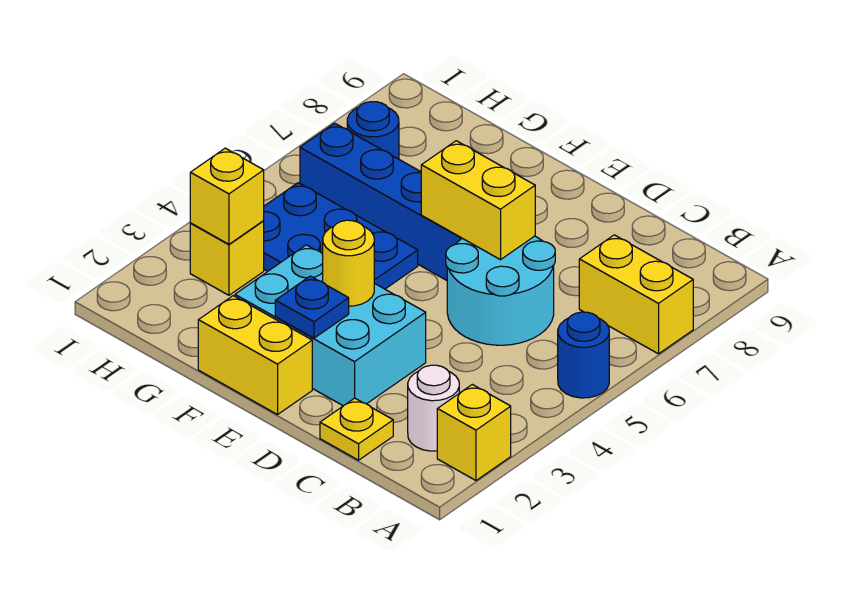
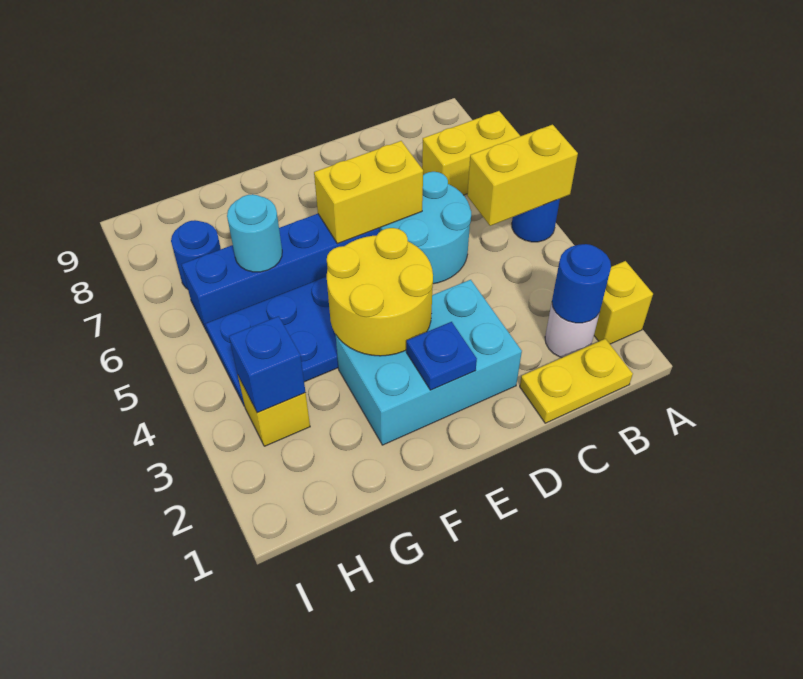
none -> blue 1x1 round brick [552,244,611,323]
yellow 1x1 plate [320,398,393,460] -> yellow 1x2 plate [520,339,633,423]
yellow 1x2 brick [198,296,312,415] -> yellow 1x2 brick moved to [467,125,578,226]
yellow 1x1 round brick [323,220,374,306] -> yellow 2x2 round brick [327,228,433,356]
none -> cyan 1x1 round brick [227,194,282,272]
yellow 1x1 brick [190,148,264,244] -> blue 1x1 brick [229,316,306,413]

